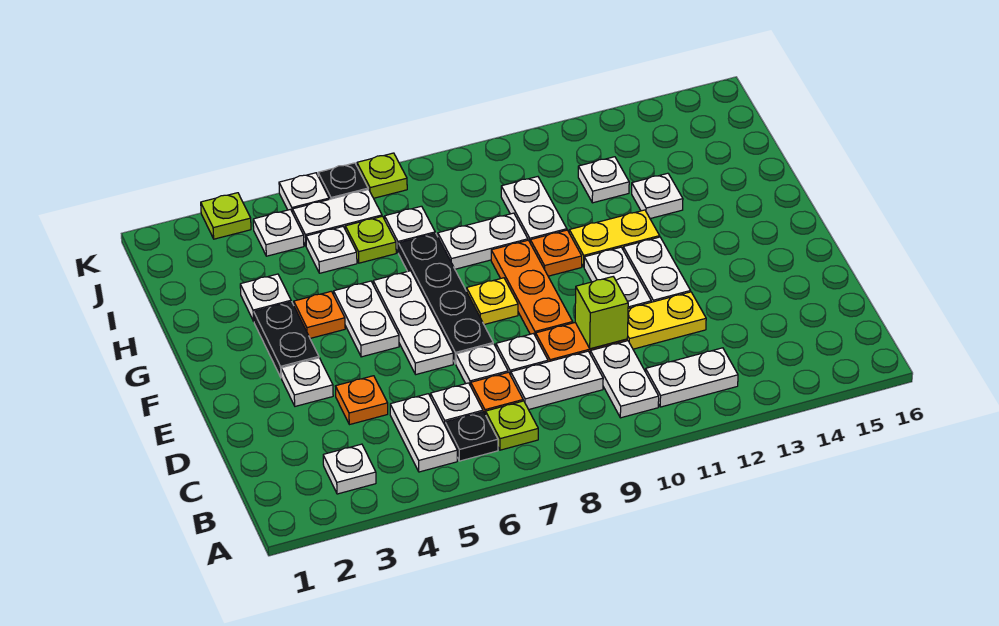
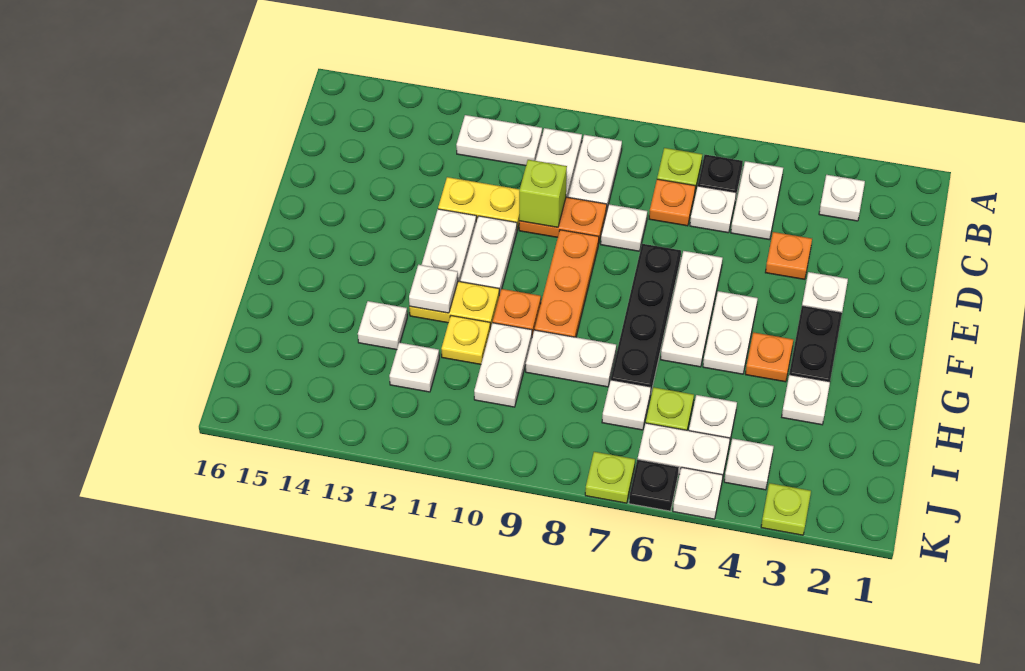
white 1x2 plate [511,351,603,410] -> white 1x2 plate turned to [568,135,622,212]
white 1x1 plate [456,344,508,386] -> white 1x1 plate moved to [409,265,458,313]
yellow 1x1 plate [467,278,518,325] -> yellow 1x1 plate moved to [441,316,490,364]

